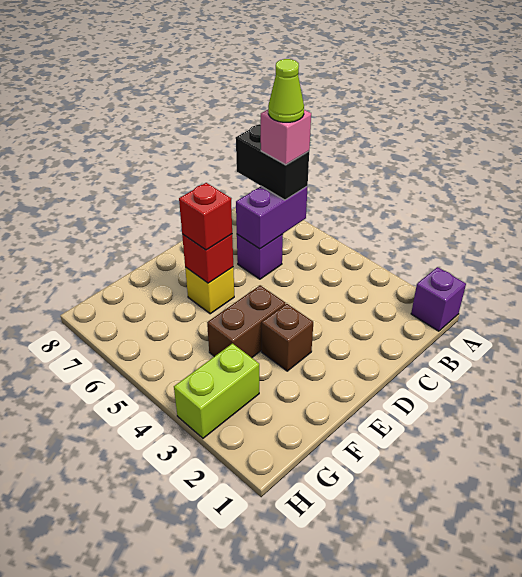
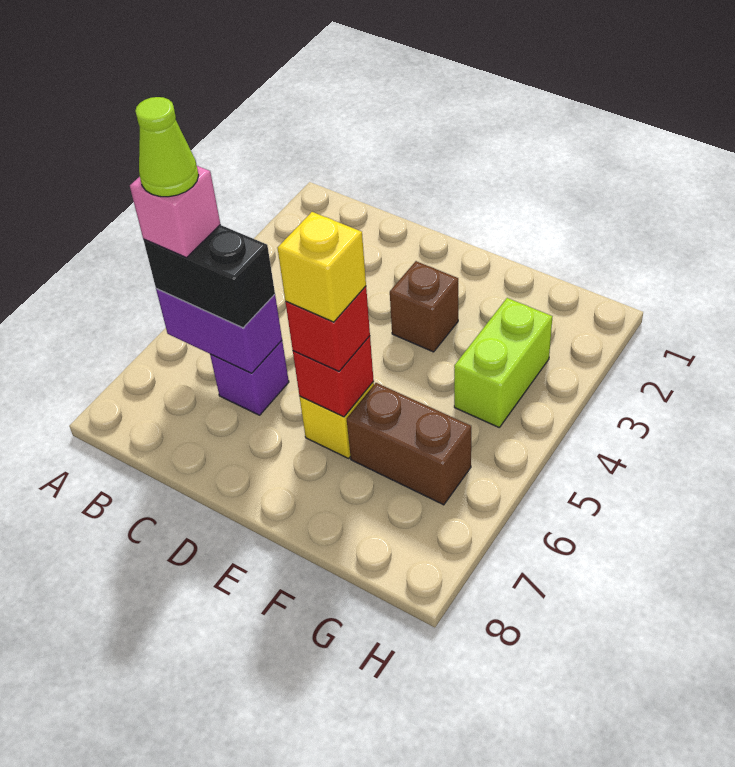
purple 1x1 brick [411,267,466,331] -> none
black 1x2 brick [236,124,309,200] -> black 1x2 brick turned to [143,225,275,328]
brown 1x2 brick [207,285,285,358] -> brown 1x2 brick moved to [347,383,471,505]
none -> yellow 1x1 brick [278,212,366,322]
lime 1x2 brick [174,343,259,438] -> lime 1x2 brick turned to [454,298,552,427]

